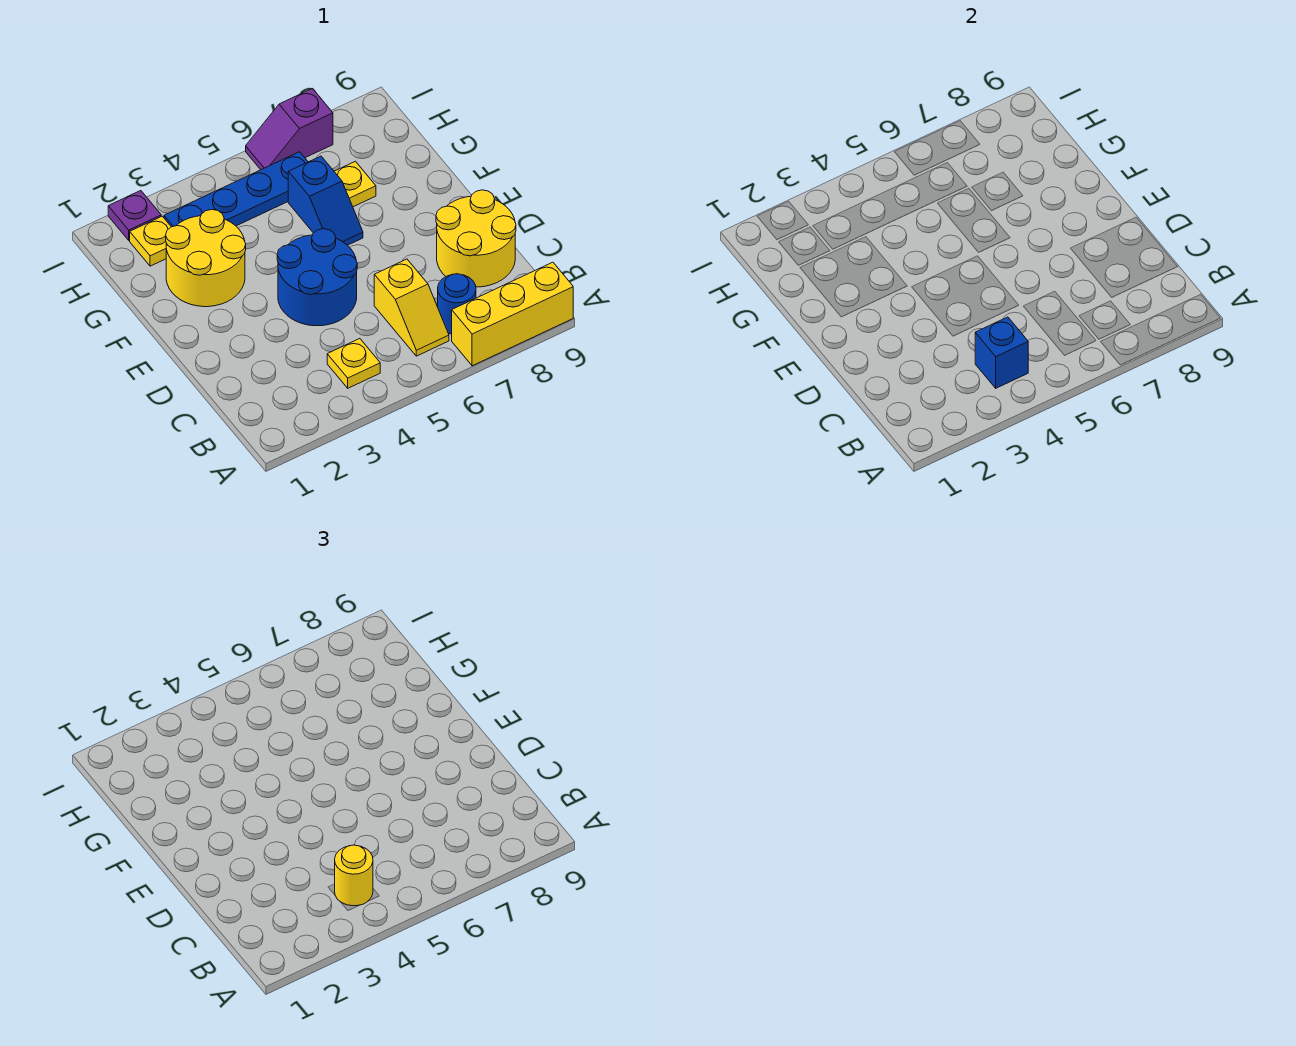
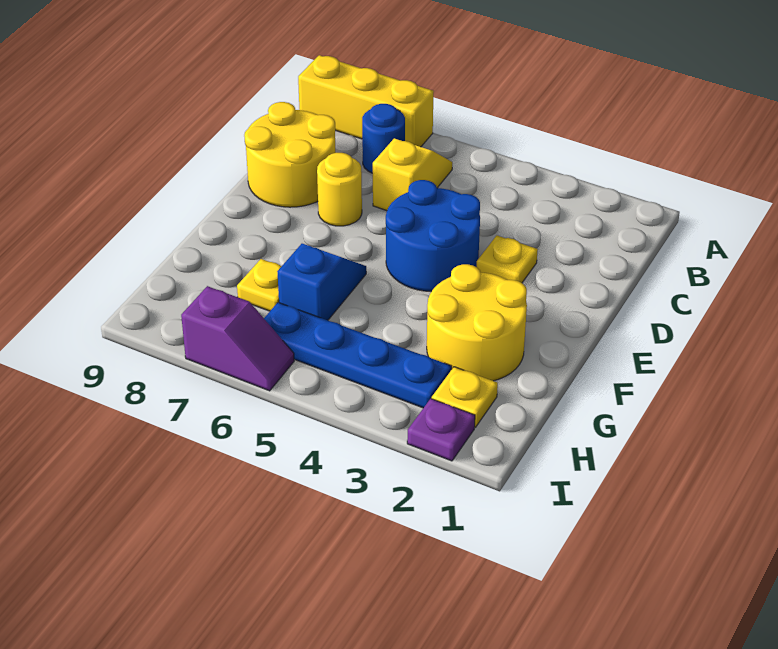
yellow 1x1 plate [327,339,380,388] -> yellow 1x1 plate moved to [477,235,538,283]
blue 1x1 brick [975,317,1028,388] -> none
yellow 1x1 round brick [335,845,373,906] -> yellow 1x1 round brick moved to [317,153,362,226]

